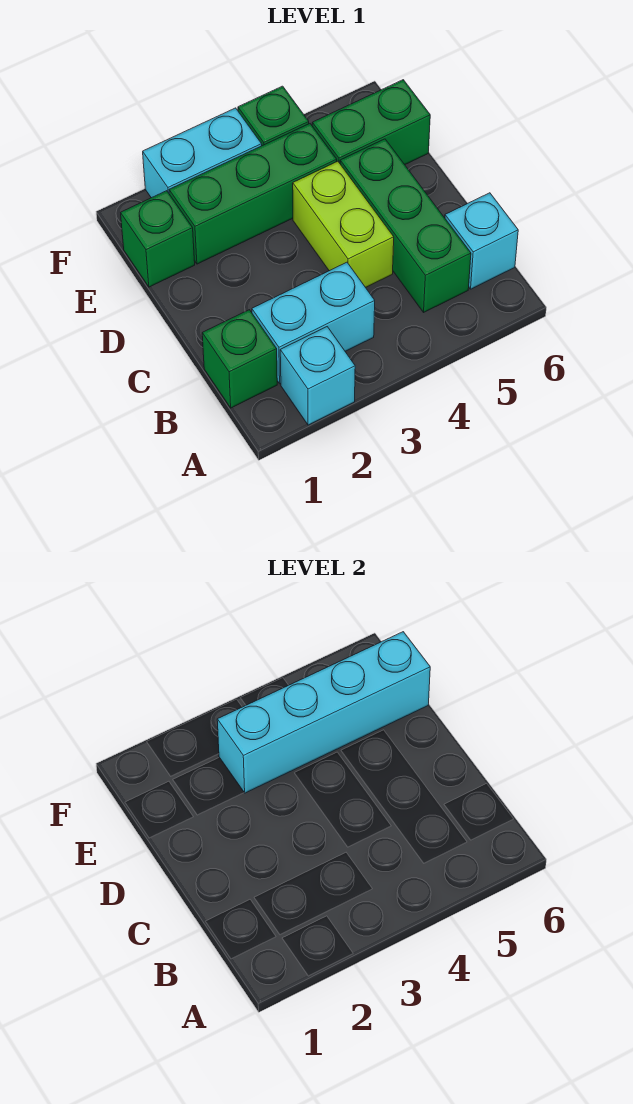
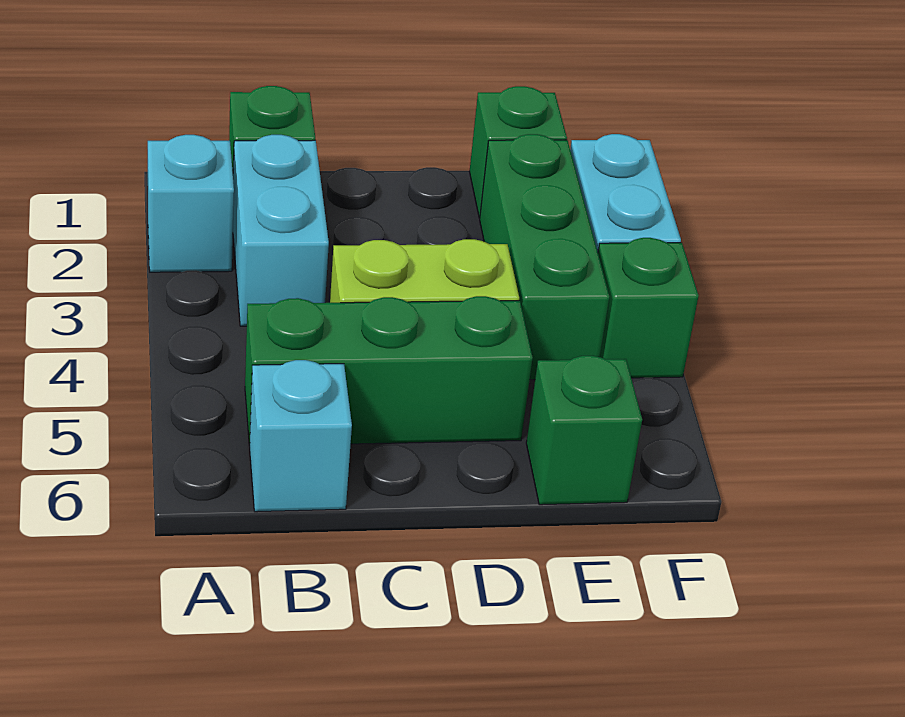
cyan 1x4 brick [217,632,430,793] -> none
green 1x2 brick [312,80,430,165] -> green 1x1 brick [526,356,642,505]

